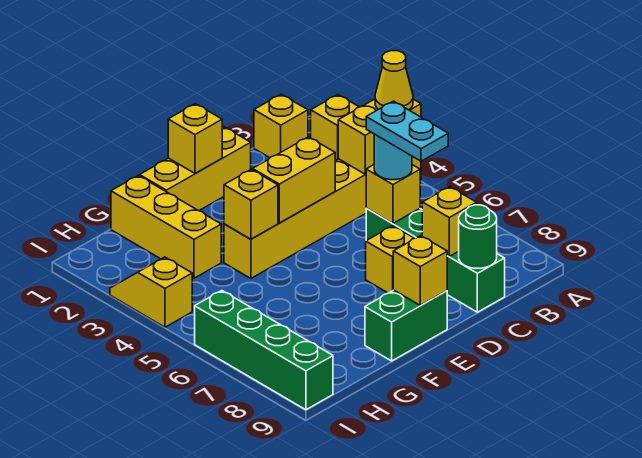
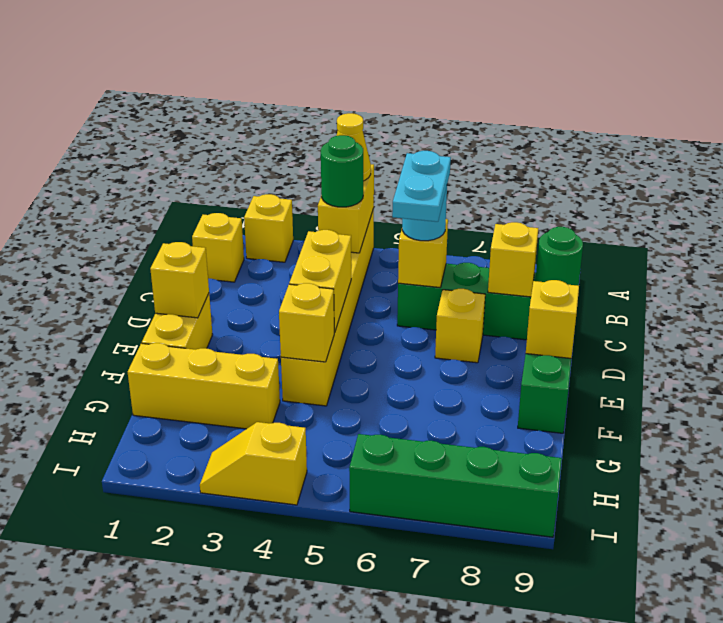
none -> green 1x1 round brick [321,135,363,207]
cyan 1x2 plate [366,101,448,161] -> cyan 1x2 plate turned to [392,151,451,222]
yellow 1x3 brick [140,127,251,211] -> yellow 1x2 brick [142,294,213,350]

